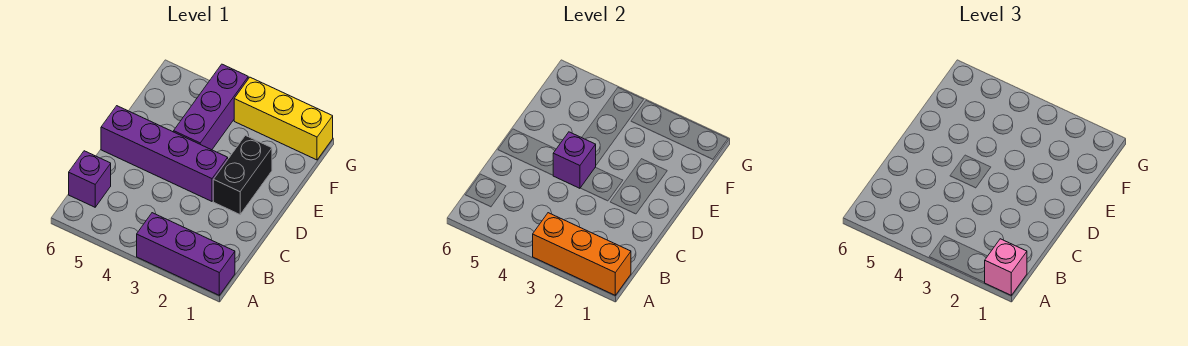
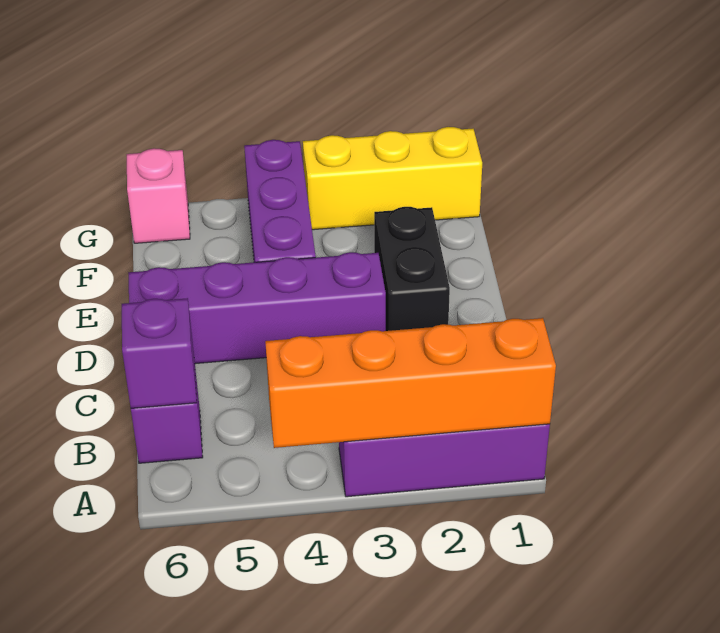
orange 1x3 brick [533,213,631,295] -> orange 1x4 brick [265,318,556,448]
pink 1x1 brick [984,239,1027,295] -> pink 1x1 brick moved to [126,148,190,243]
purple 1x1 brick [553,132,596,188] -> purple 1x1 brick moved to [122,298,197,408]

